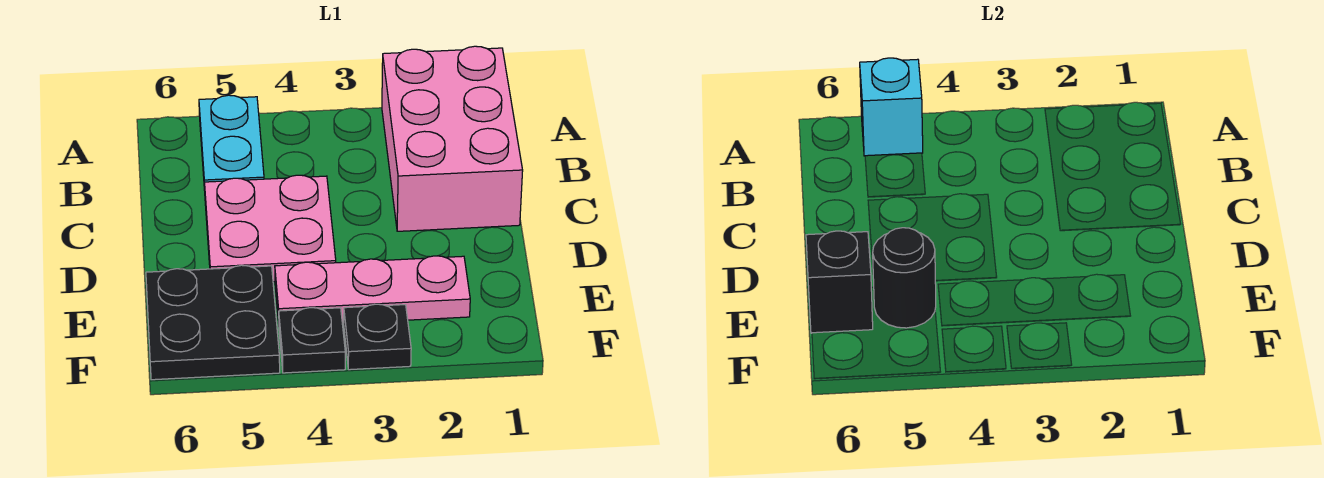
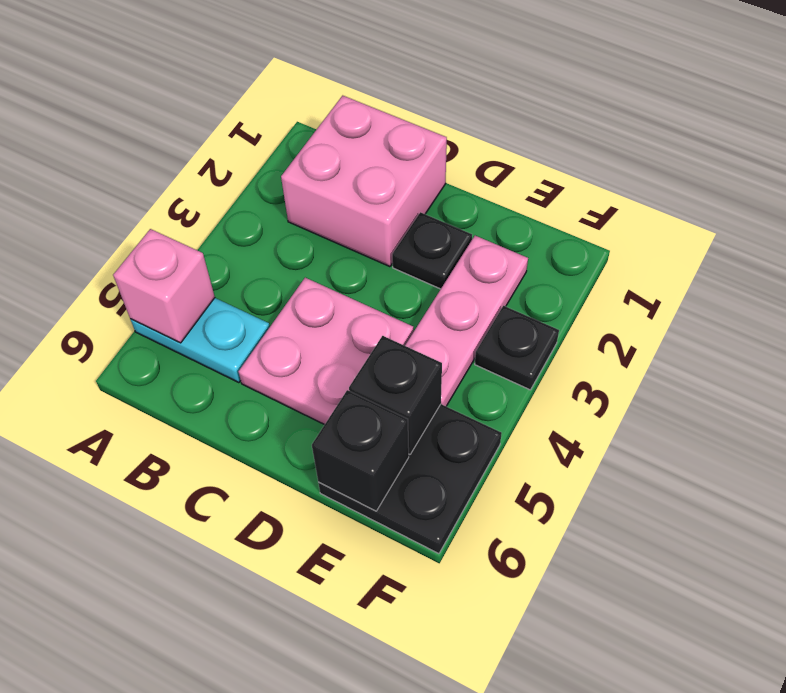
pink 2x3 brick [382,46,523,231] -> pink 2x2 brick [281,96,447,267]
cyan 1x1 brick [860,58,923,156] -> pink 1x1 brick [113,229,215,343]
black 1x1 round brick [873,228,936,328] -> black 1x1 brick [349,336,442,454]
black 1x1 plate [279,308,345,373] -> black 1x1 plate moved to [392,212,472,289]

